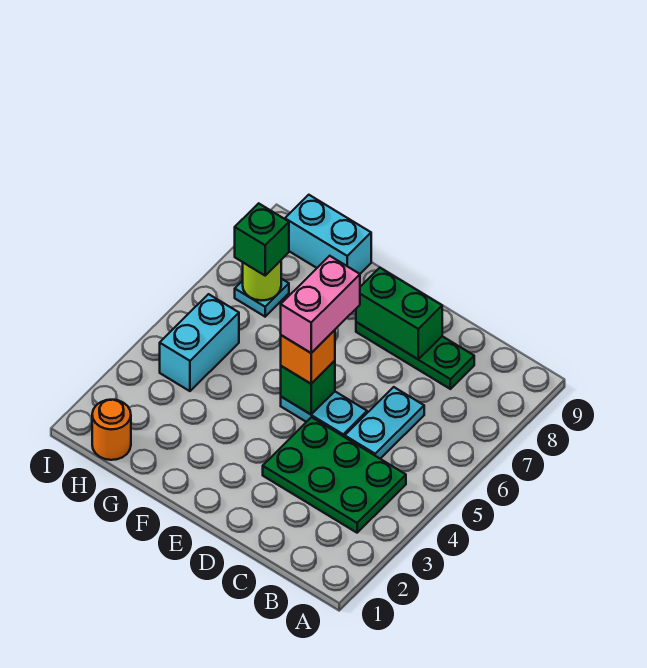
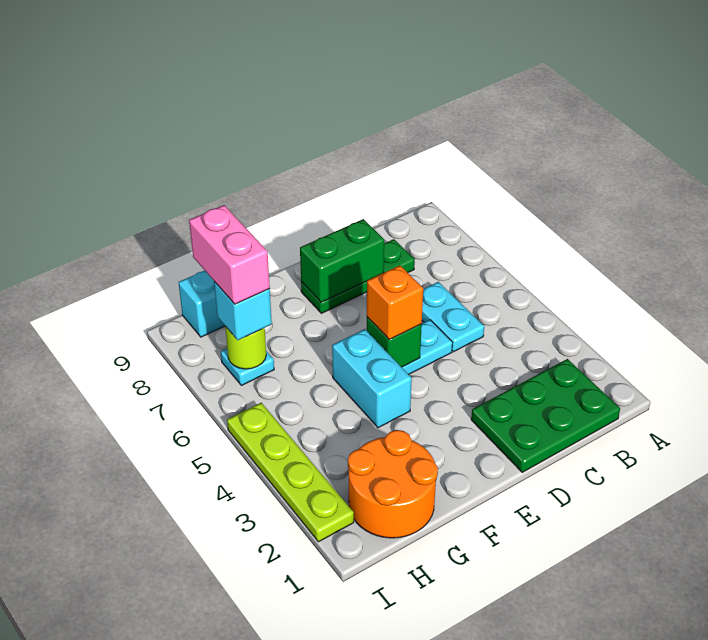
green 2x3 plate [263,417,406,533] -> green 2x3 plate moved to [471,359,620,472]
pink 1x2 brick [281,256,360,353] -> pink 1x2 brick moved to [189,205,270,304]
orange 1x1 round brick [92,400,131,460] -> orange 2x2 round brick [348,430,438,538]
cyan 1x2 brick [160,294,239,391] -> cyan 1x2 brick moved to [332,329,412,428]
green 1x1 brick [235,203,289,275] -> cyan 1x1 brick [214,282,272,340]
none -> lime 1x4 plate [227,403,354,542]

